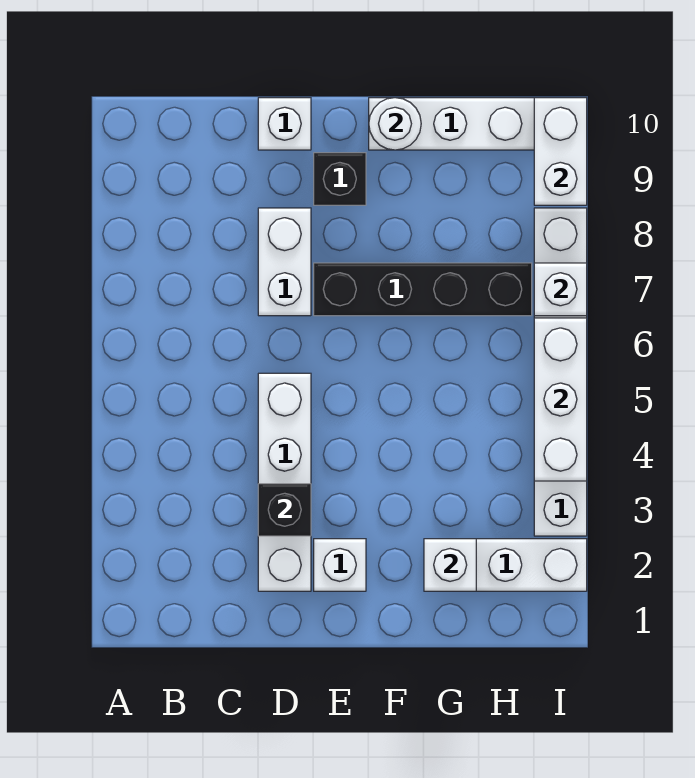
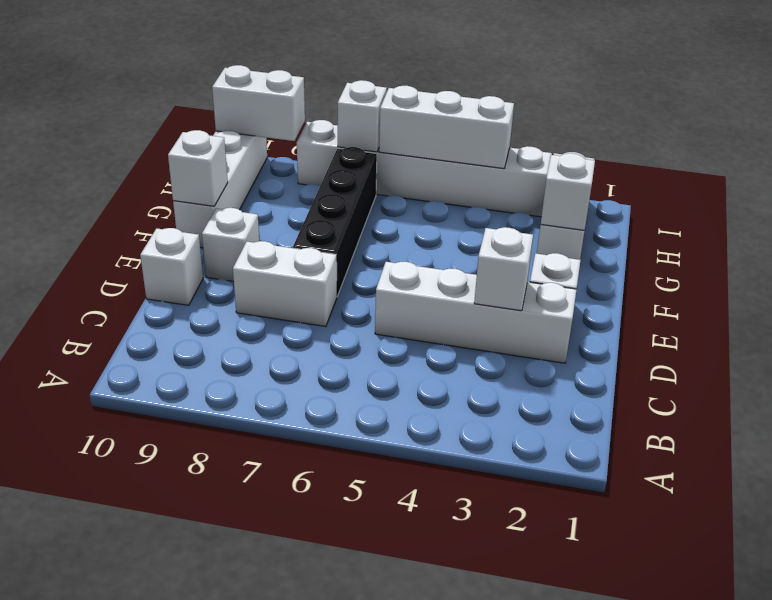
black 1x1 brick [258,484,311,536] -> white 1x1 brick [474,227,533,311]
black 1x1 brick [314,153,366,205] -> white 1x1 brick [202,208,259,281]
white 1x1 round brick [369,98,421,150] -> white 1x1 brick [168,130,228,206]

